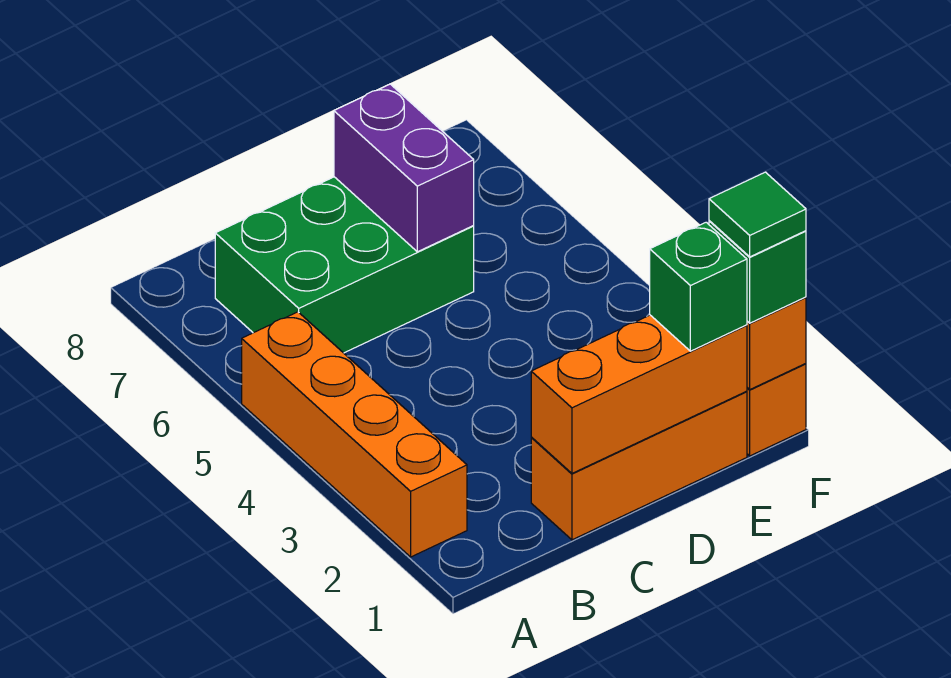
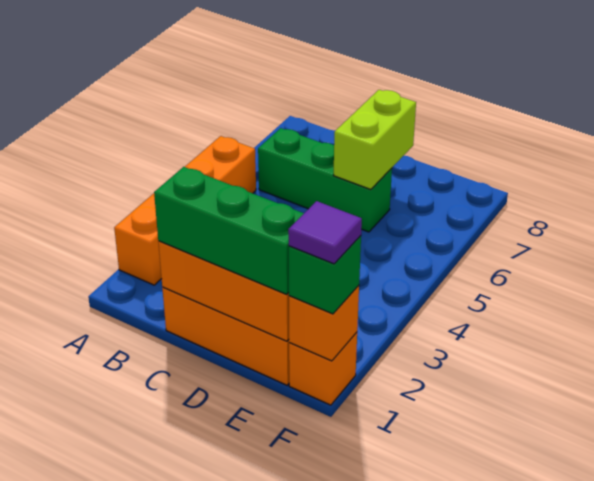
green 2x3 brick [215,177,474,353] -> green 1x3 brick [258,128,392,232]
purple 1x2 brick [334,84,474,252] -> lime 1x2 brick [334,90,416,190]
green 1x1 brick [650,222,747,351] -> green 1x3 brick [154,167,304,294]
green 1x1 tile [709,172,806,257] -> purple 1x1 tile [288,201,362,264]

